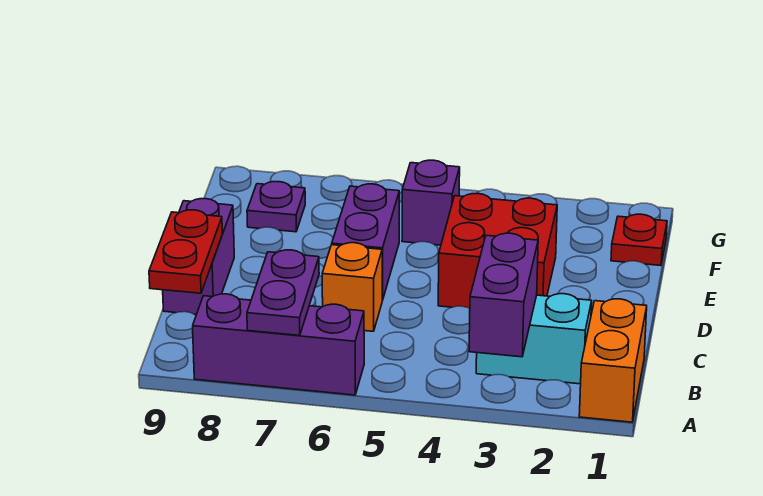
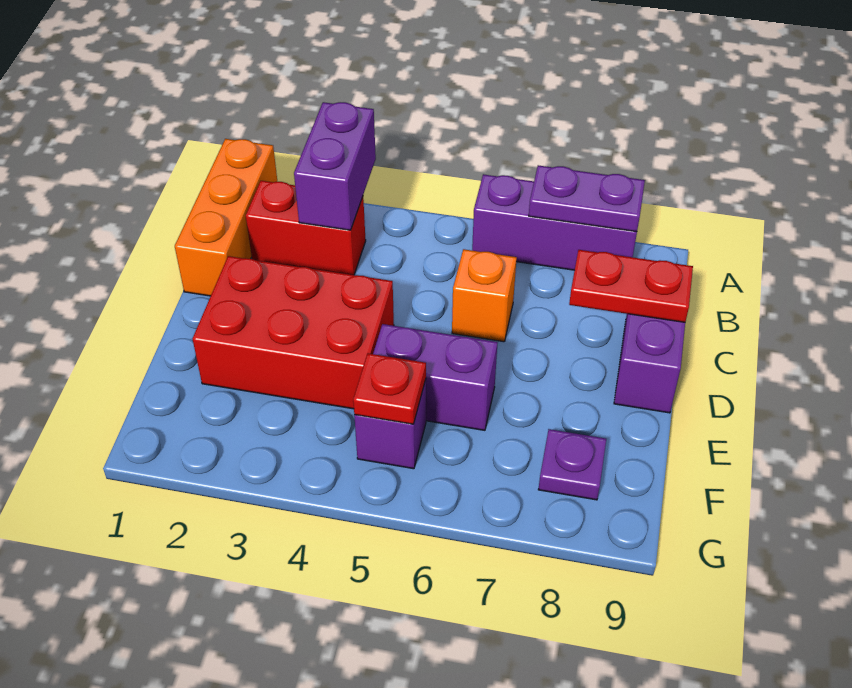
orange 1x2 brick [579,299,647,422] -> orange 1x3 brick [175,139,277,296]
purple 1x2 plate [247,250,319,335] -> purple 1x2 plate turned to [529,165,645,232]
cyan 1x2 brick [476,294,592,384] -> red 1x2 brick [246,181,366,275]
red 1x2 plate [149,210,222,293] -> red 1x2 plate turned to [569,250,693,322]
red 2x2 brick [438,194,557,309] -> red 2x3 brick [193,256,394,409]
purple 1x2 brick [332,184,399,300] -> purple 1x2 brick turned to [373,324,498,430]
red 1x1 plate [611,214,667,266] -> red 1x1 plate moved to [353,353,426,424]

